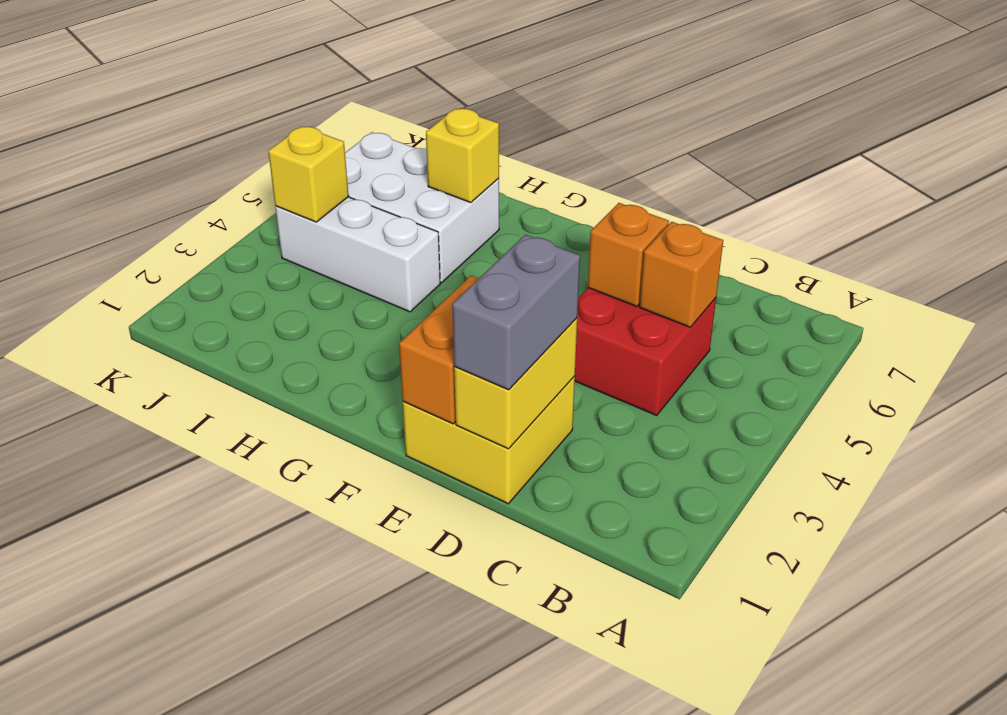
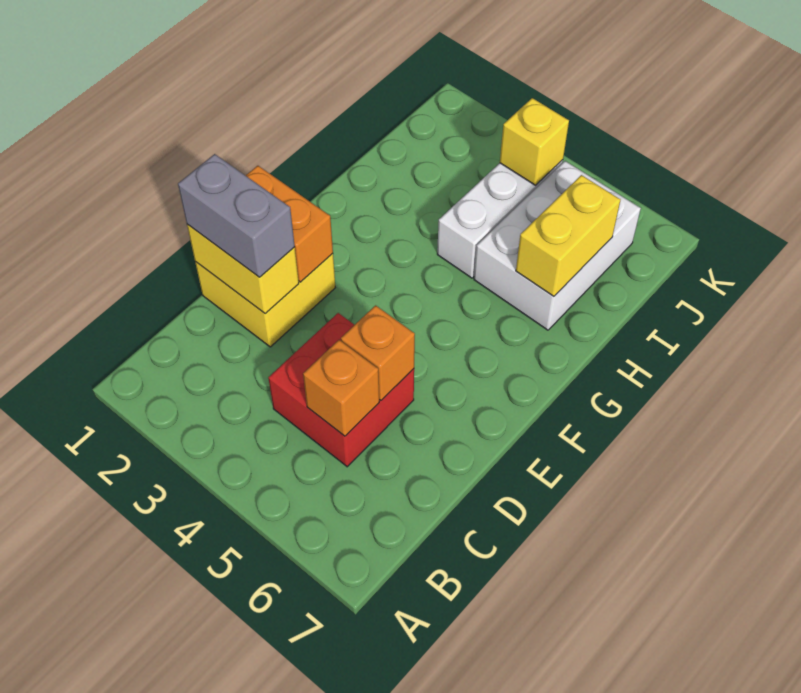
yellow 1x1 brick [426,108,499,203] -> yellow 1x2 brick [516,175,621,296]

